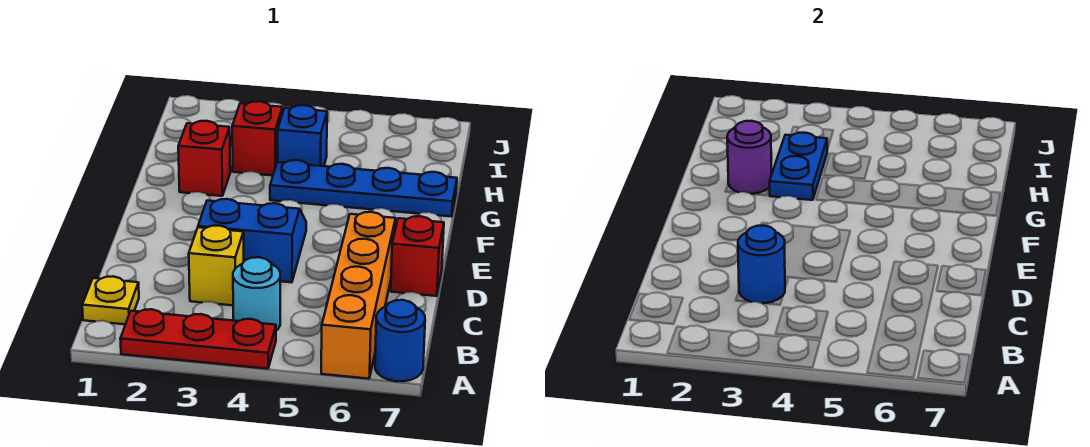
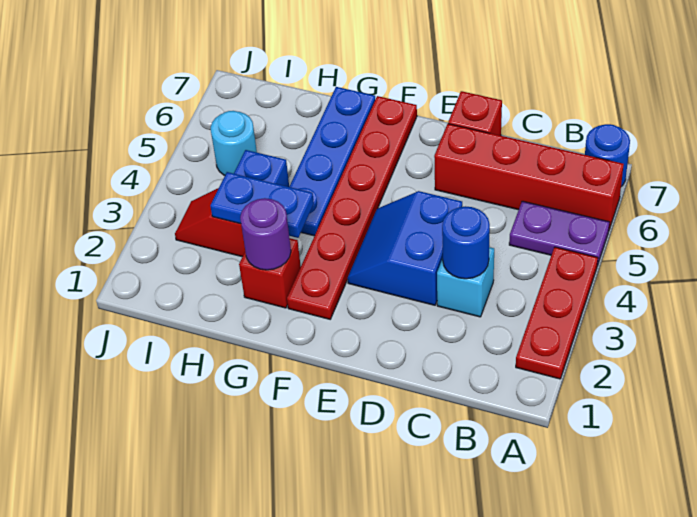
none -> purple 1x2 plate [509,201,610,266]
orange 1x4 brick [321,212,396,379] -> red 1x4 brick [434,124,624,230]
yellow 1x1 plate [82,276,139,324] -> none
cyan 1x1 round brick [233,257,280,331] -> cyan 1x1 round brick moved to [211,111,257,175]
yellow 1x1 brick [189,225,244,305] -> cyan 1x1 brick [437,247,494,317]
none -> red 1x6 plate [287,96,417,319]

